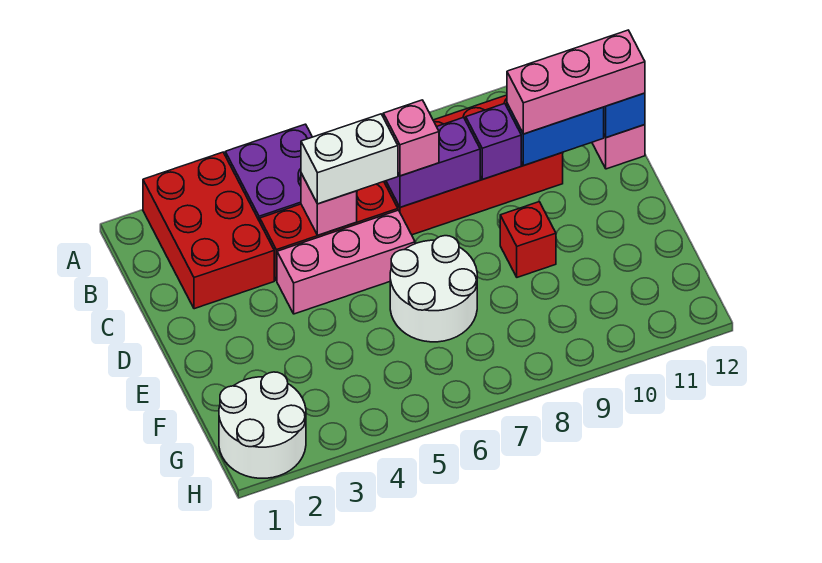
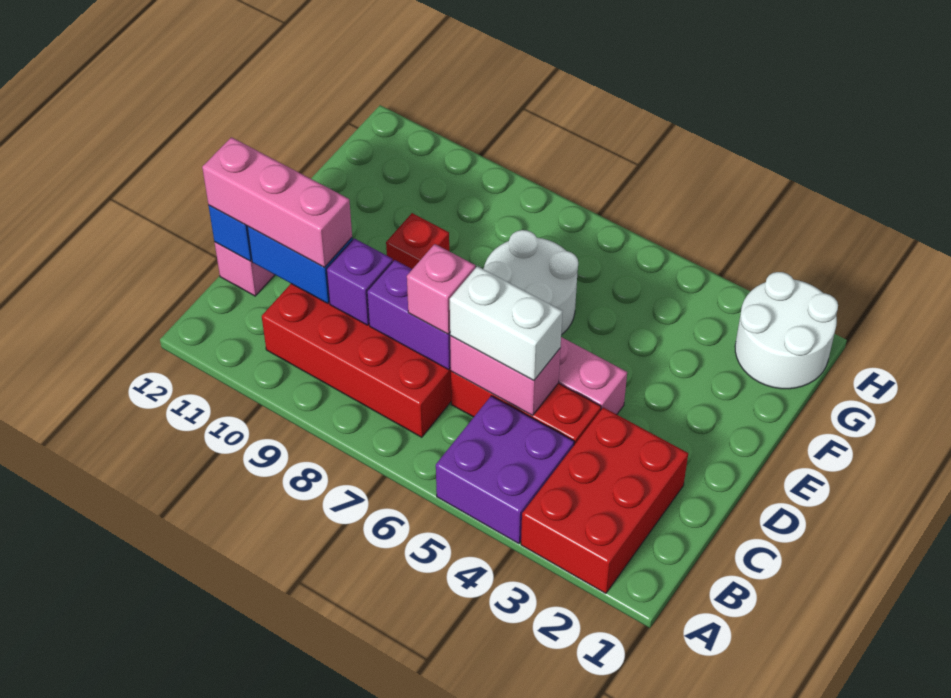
pink 1x1 brick [301,173,357,235] -> pink 1x2 brick [450,336,560,416]

